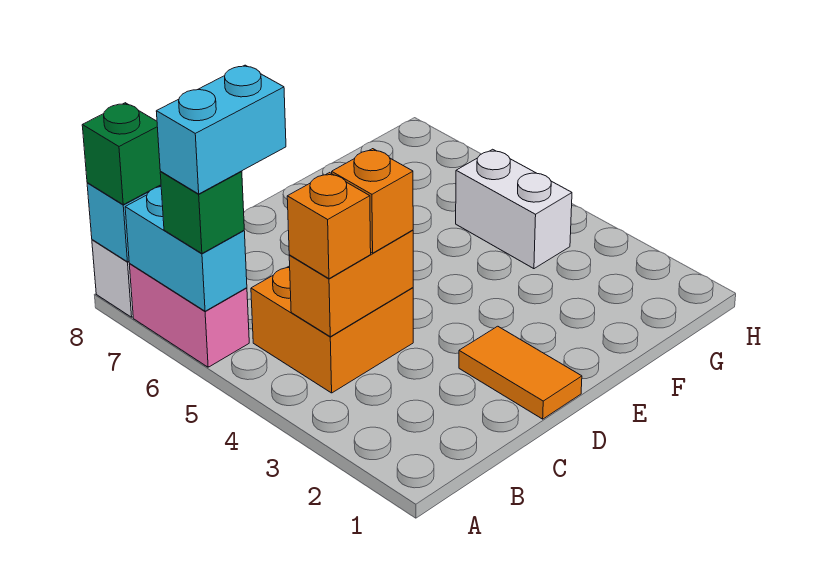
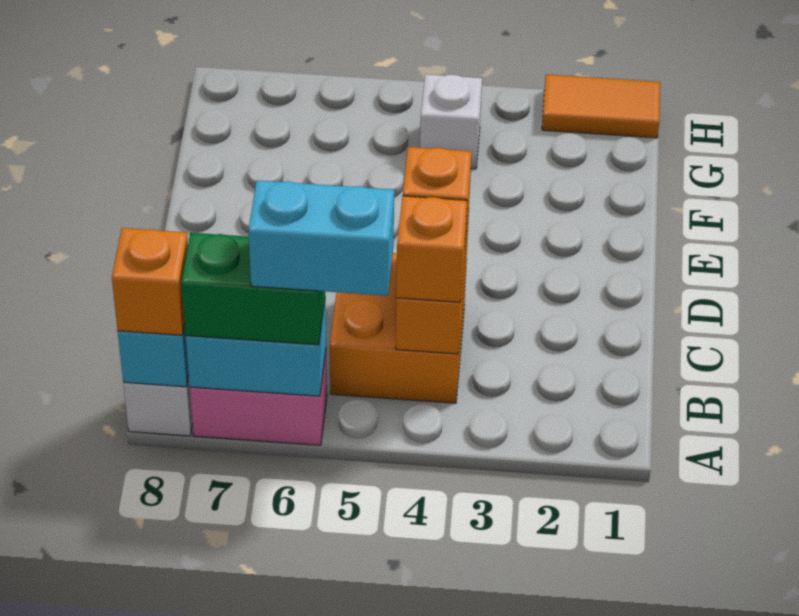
green 1x1 brick [160,171,244,253] -> green 1x2 brick [181,233,325,345]
cyan 1x2 brick [156,65,286,194] -> cyan 1x2 brick turned to [248,180,394,296]
green 1x1 brick [82,103,161,205] -> orange 1x1 brick [112,228,188,335]
orange 1x2 tile [459,326,582,419] -> orange 1x2 tile moved to [542,74,660,138]
white 1x2 brick [456,149,572,269] -> white 1x1 brick [420,74,482,169]

